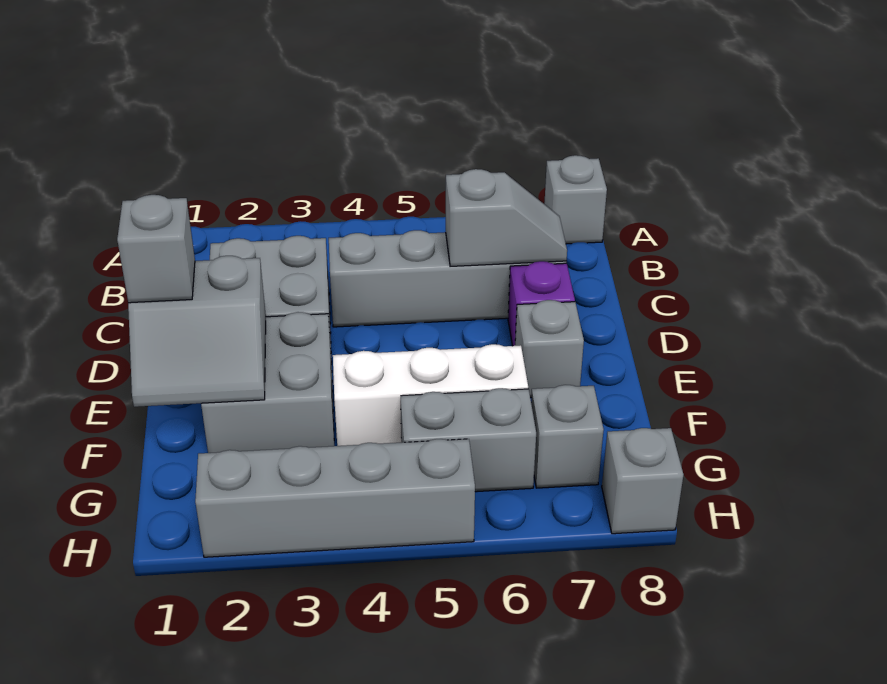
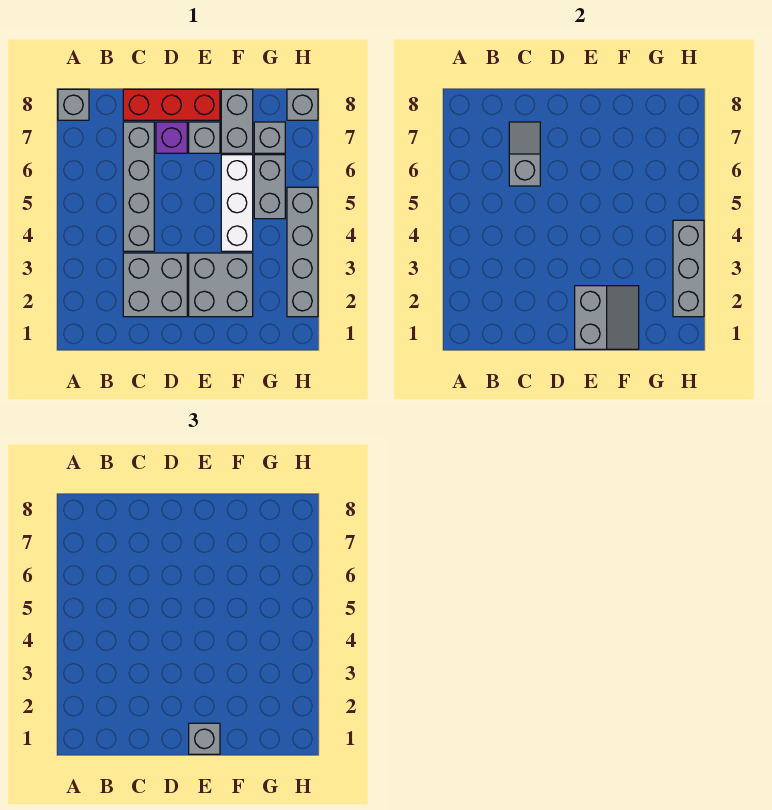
none -> red 1x3 brick [123,89,220,120]
none -> grey 1x2 brick [221,89,253,153]
none -> grey 1x3 brick [673,220,704,317]

